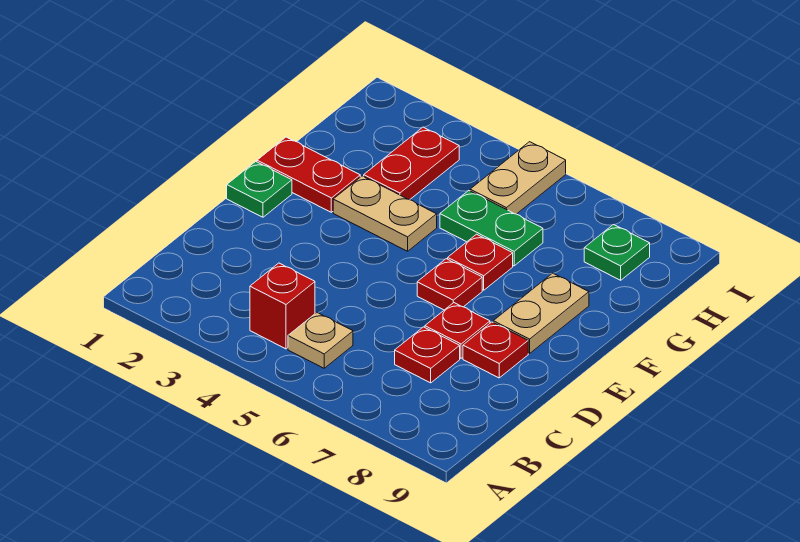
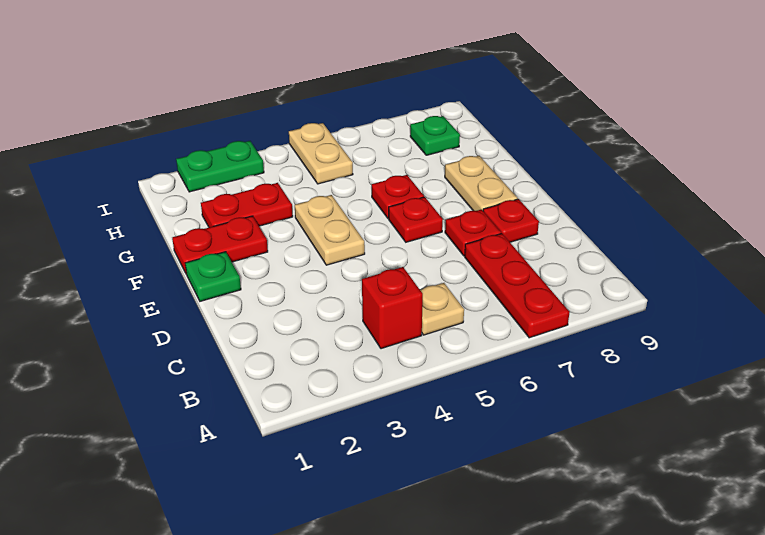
red 1x1 plate [395,327,460,383] -> red 1x3 plate [465,234,570,338]
tan 1x2 plate [333,176,437,251] -> tan 1x2 plate turned to [295,195,365,265]
red 1x2 plate [364,127,459,200] -> red 1x2 plate turned to [201,183,293,227]
green 1x2 plate [440,191,543,266] -> green 1x2 plate moved to [176,141,264,192]

